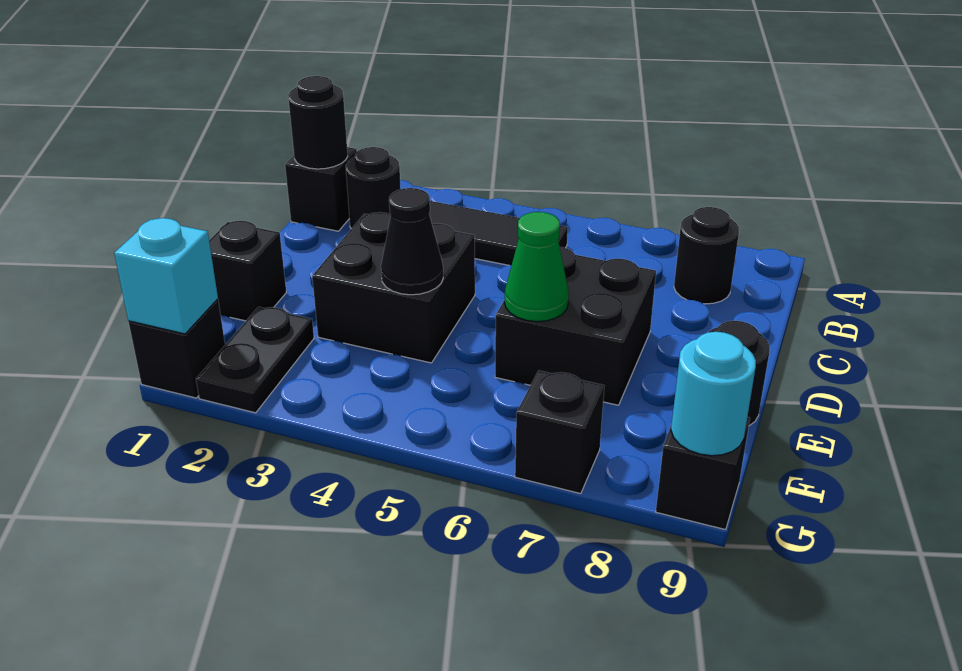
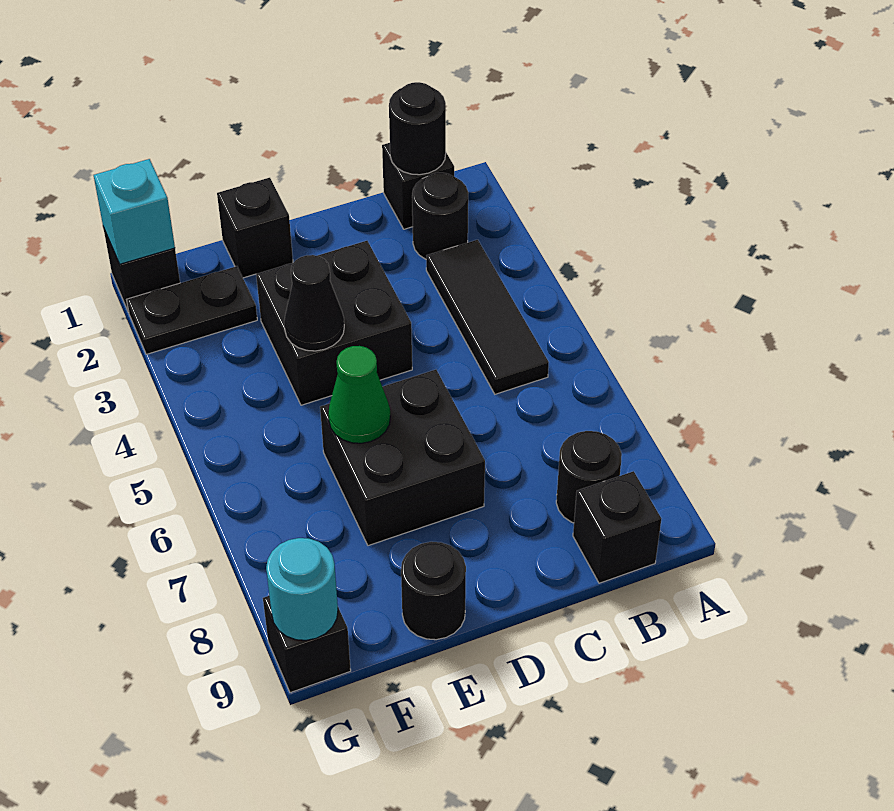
black 1x1 brick [515,371,604,494] -> black 1x1 brick moved to [573,471,661,583]

